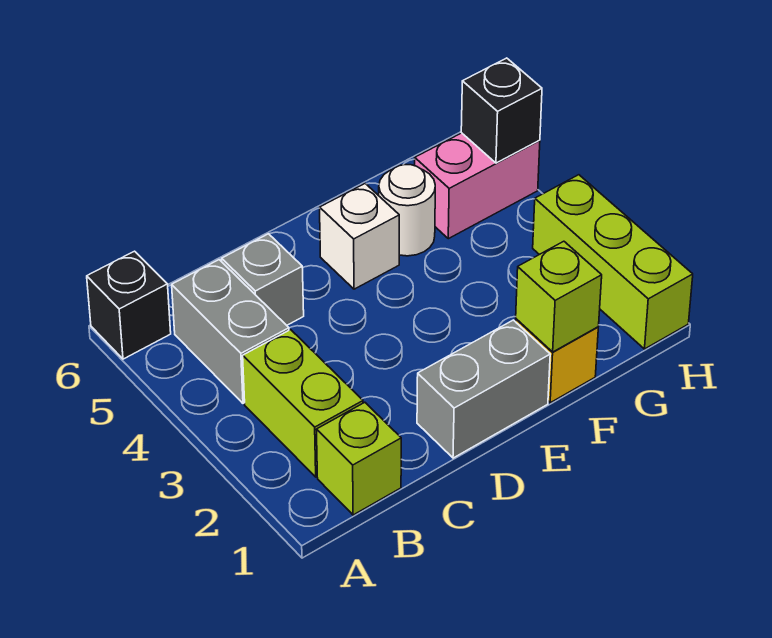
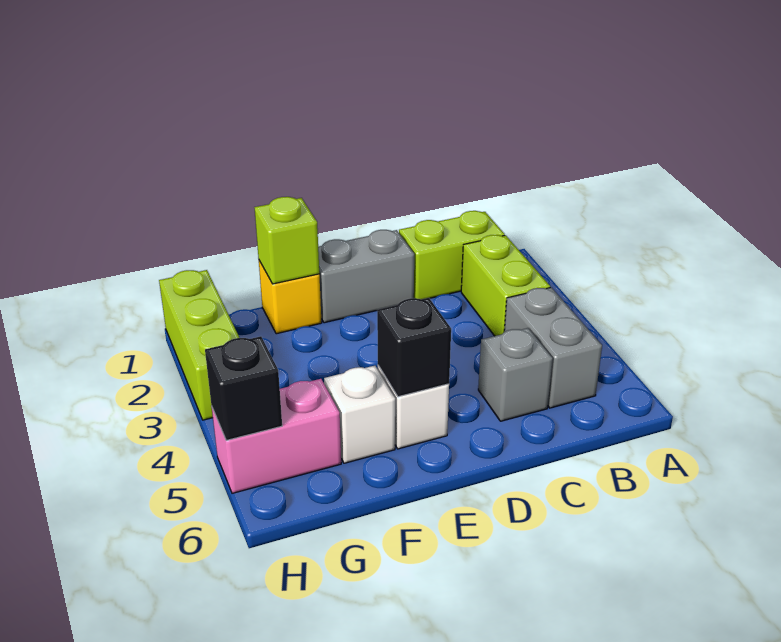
black 1x1 brick [87,251,171,359] -> black 1x1 brick moved to [377,298,451,397]
lime 1x1 brick [316,402,401,515] -> lime 1x2 brick [399,211,505,299]
white 1x1 round brick [379,165,435,256] -> white 1x1 brick [324,366,395,463]

